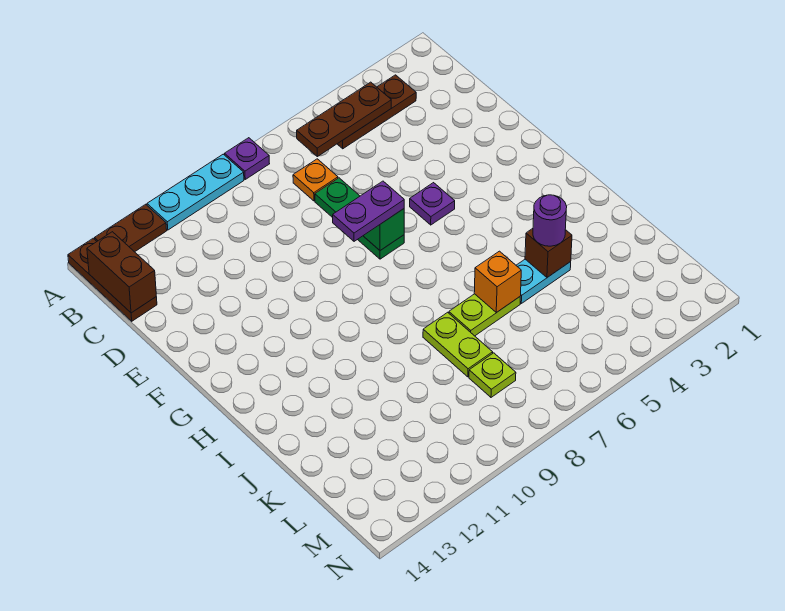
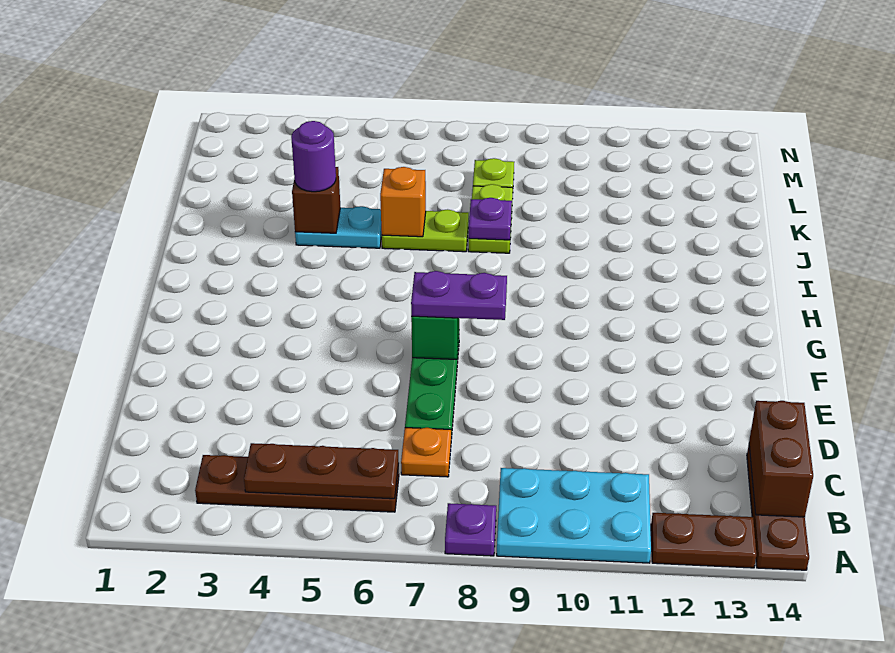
cyan 1x3 plate [147,154,244,230] -> cyan 2x3 plate [497,468,651,563]
brown 1x3 plate [338,75,416,149] -> brown 1x4 plate [195,455,399,512]
purple 1x1 plate [410,183,455,225] -> purple 1x1 plate moved to [469,198,512,240]

